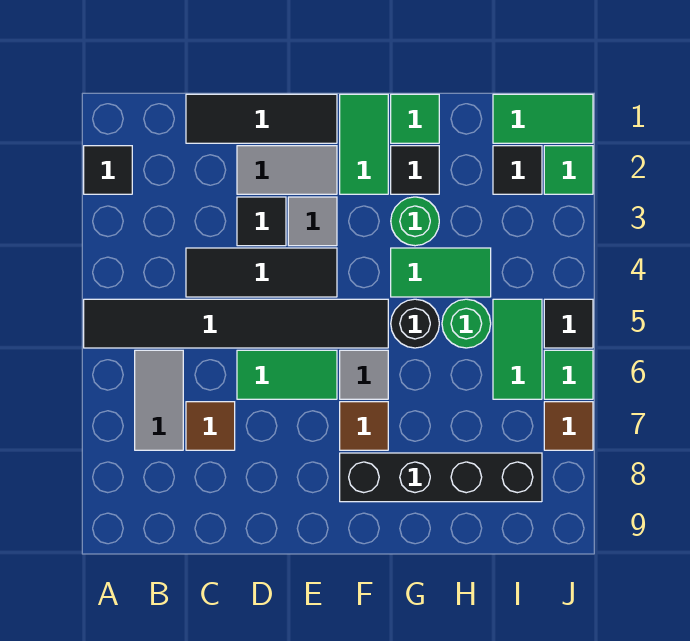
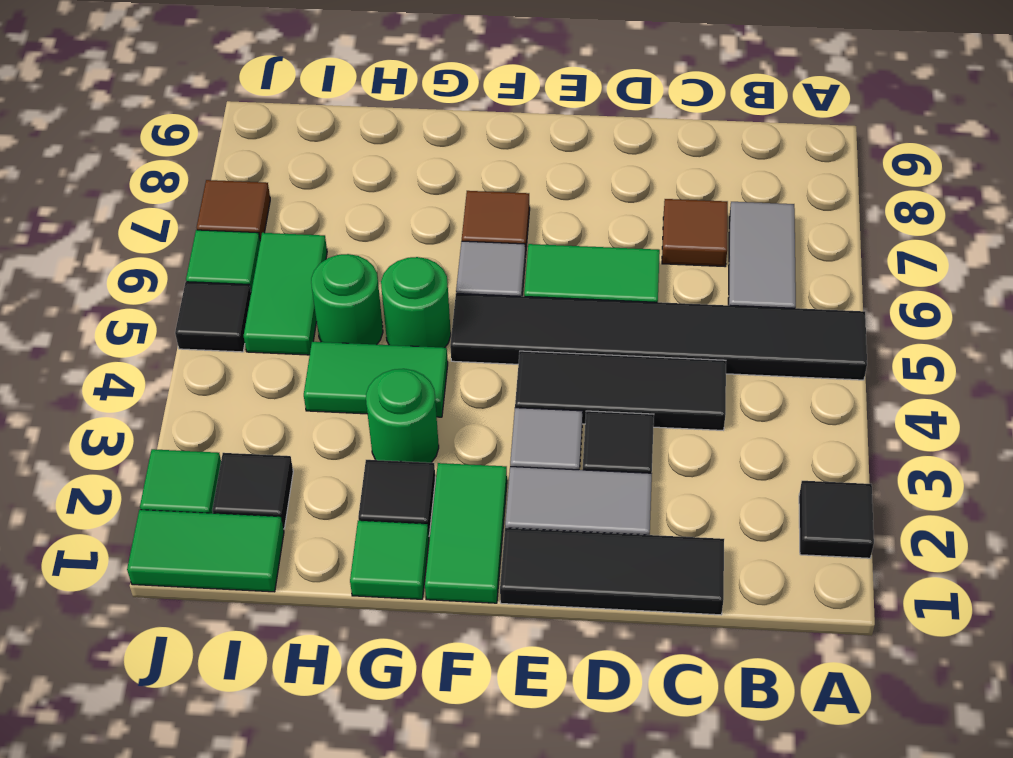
black 1x4 brick [340,453,542,502] -> none
black 1x1 round brick [391,299,439,348] -> green 1x1 round brick [381,257,451,348]

